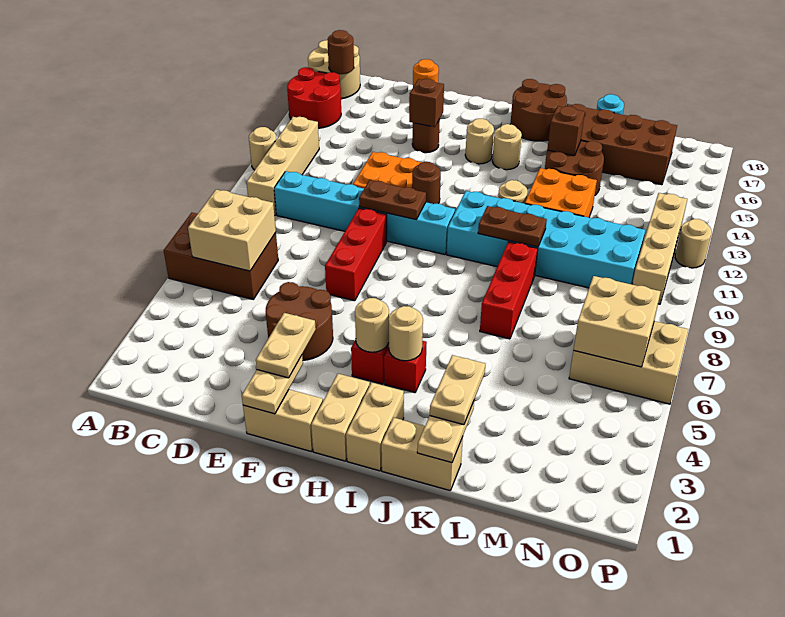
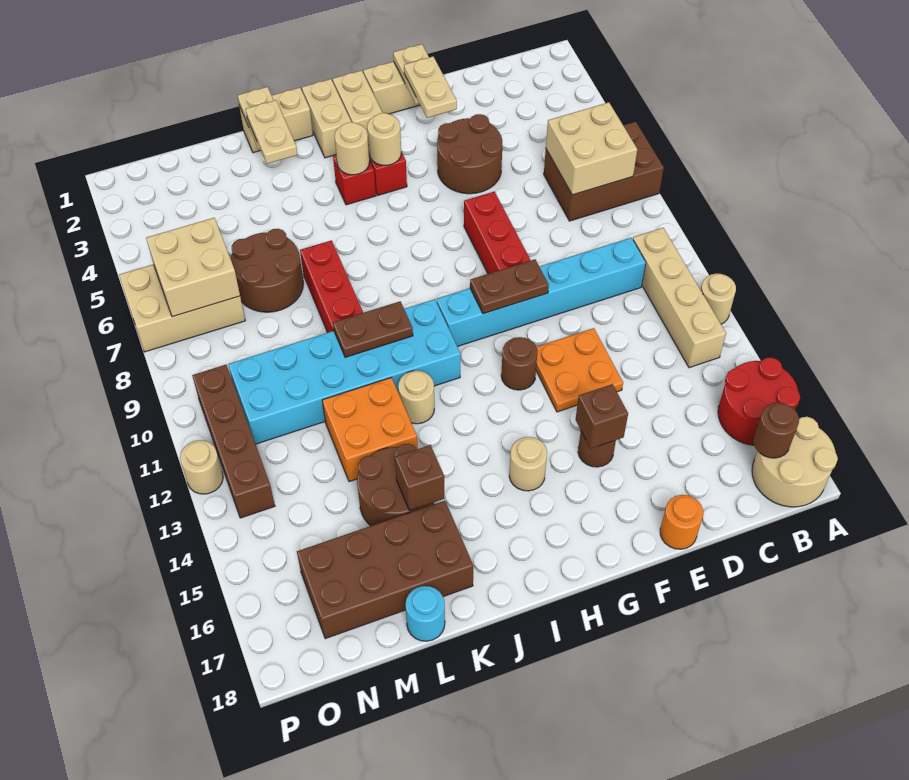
tan 1x1 round brick [492,124,522,170] -> none
brown 2x2 round brick [511,79,567,141] -> brown 2x2 round brick moved to [231,229,303,312]
tan 1x4 brick [632,193,687,304] -> brown 1x4 brick [192,365,275,518]

